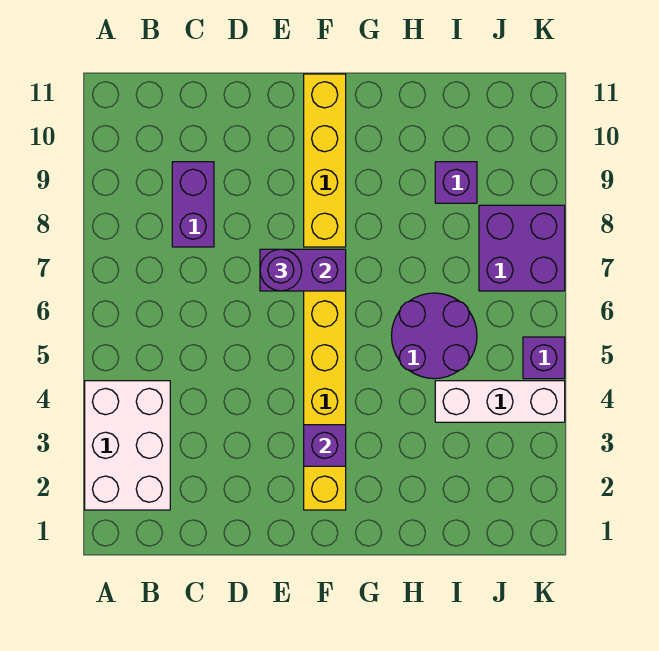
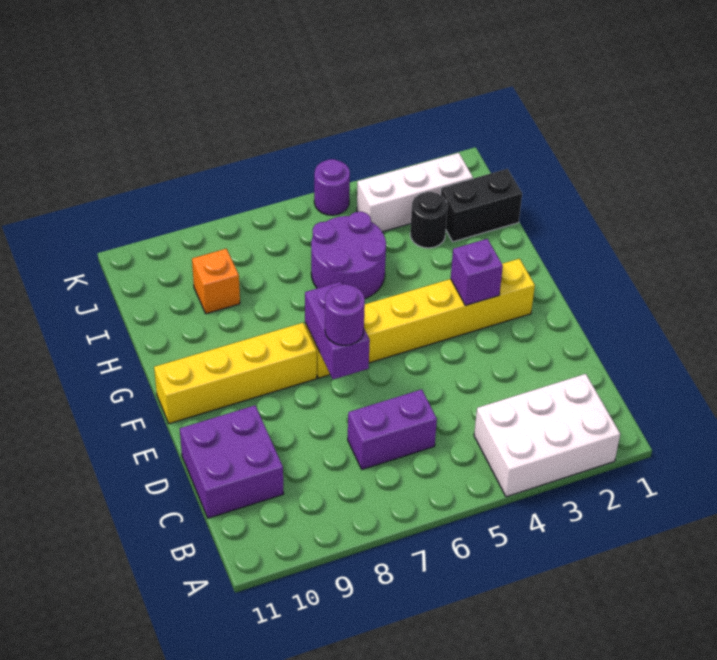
purple 1x2 brick [172,162,214,247] -> purple 1x2 brick moved to [348,389,437,469]
none -> black 1x2 brick [440,169,522,242]
none -> black 1x1 round brick [410,192,448,248]
white 1x3 brick [435,381,565,422] -> white 1x3 brick turned to [357,153,473,232]
purple 1x1 brick [435,162,477,203] -> orange 1x1 brick [192,249,240,314]
purple 2x2 brick [479,205,565,291] -> purple 2x2 brick moved to [180,405,284,518]
purple 1x1 brick [523,337,565,379] -> purple 1x1 round brick [314,159,350,215]

